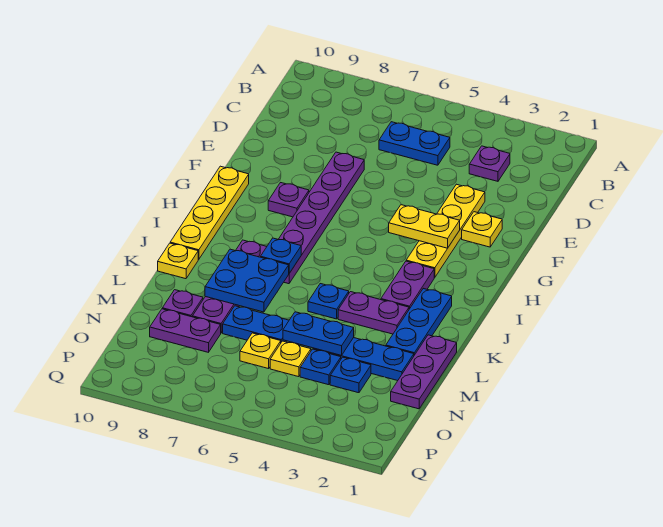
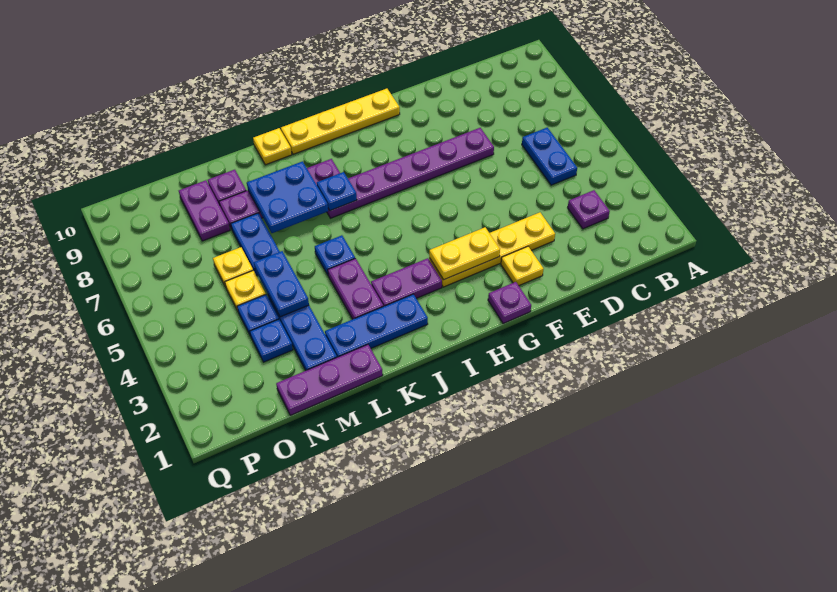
yellow 1x2 plate [389,205,460,248] -> yellow 1x2 plate turned to [429,227,500,280]
purple 1x1 plate [268,183,309,217] -> purple 1x1 plate moved to [488,282,531,324]

